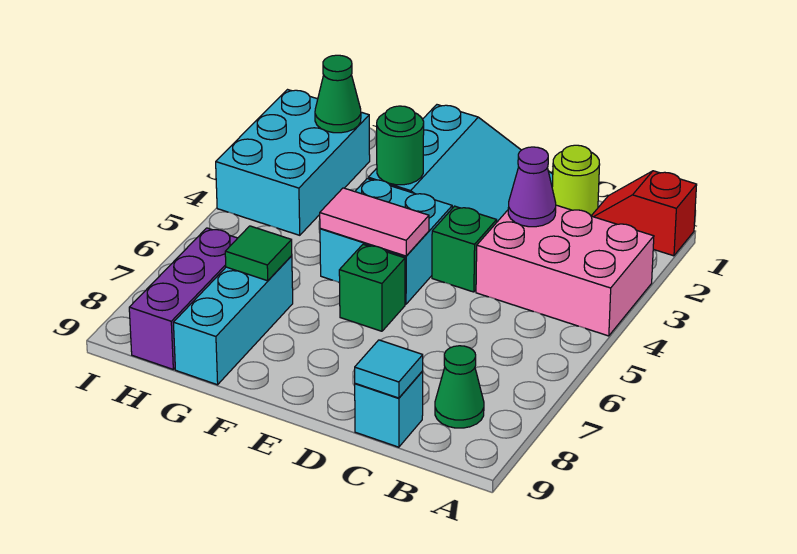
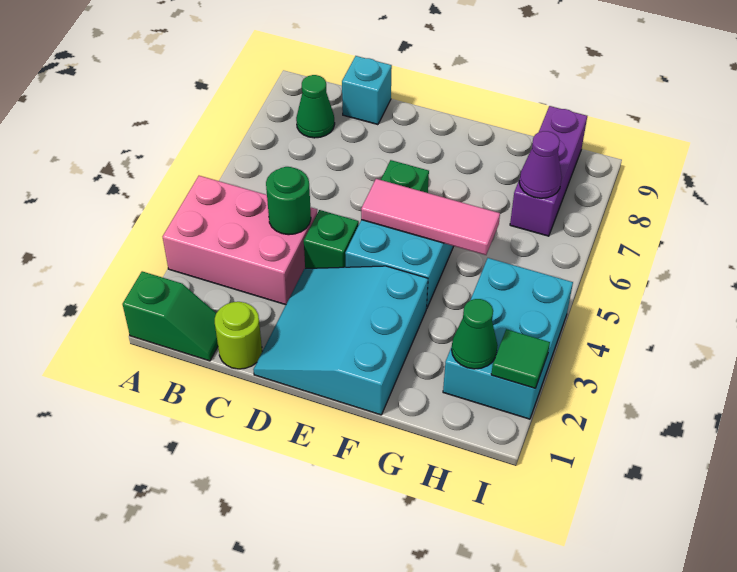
red 1x2 slope [592,171,697,256] -> green 1x2 slope [122,271,218,361]
purple 1x1 cone [508,147,556,227] -> purple 1x1 cone moved to [519,131,562,198]
cyan 1x1 tile [355,340,423,398] -> none
pink 1x2 tile [320,188,429,256] -> pink 1x3 tile [361,179,500,255]
green 1x1 round brick [377,106,424,185] -> green 1x1 round brick moved to [266,167,311,235]
cyan 1x3 brick [173,256,293,385] -> none
green 1x1 tile [225,226,292,281] -> green 1x1 tile moved to [491,329,550,388]

